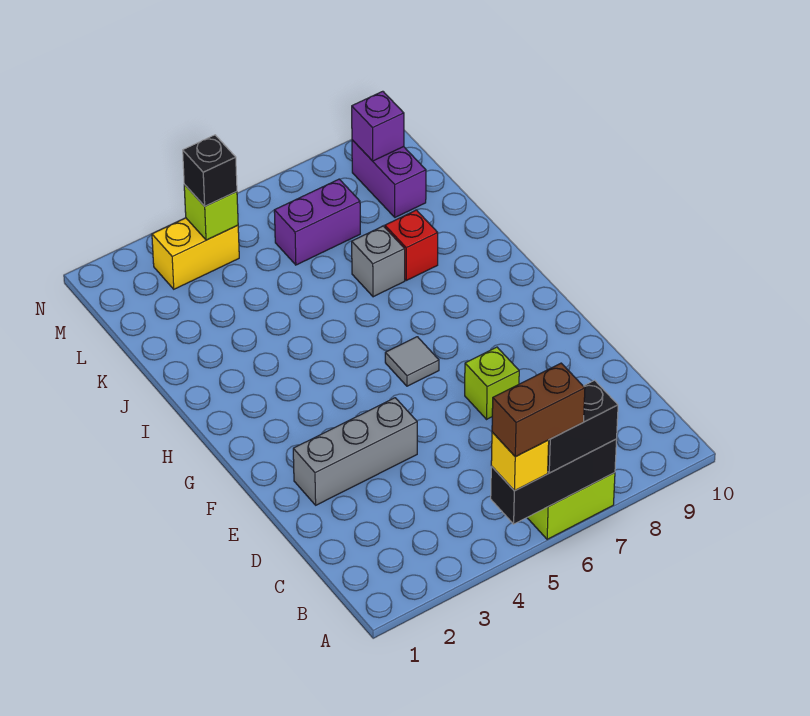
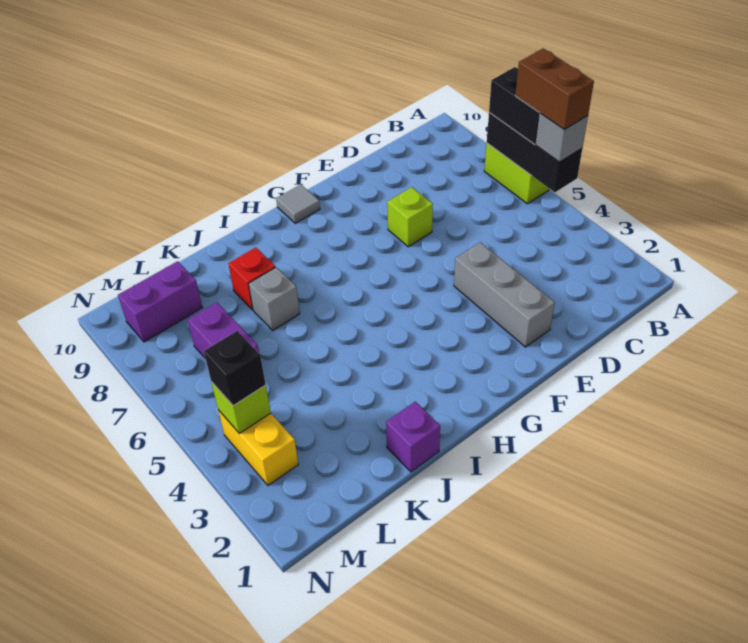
yellow 1x1 brick [491,432,549,491] -> grey 1x1 brick [536,114,588,162]
grey 1x1 tile [385,337,439,386] -> grey 1x1 tile moved to [276,184,320,223]
purple 1x1 brick [352,91,404,161] -> purple 1x1 brick moved to [386,402,440,472]

